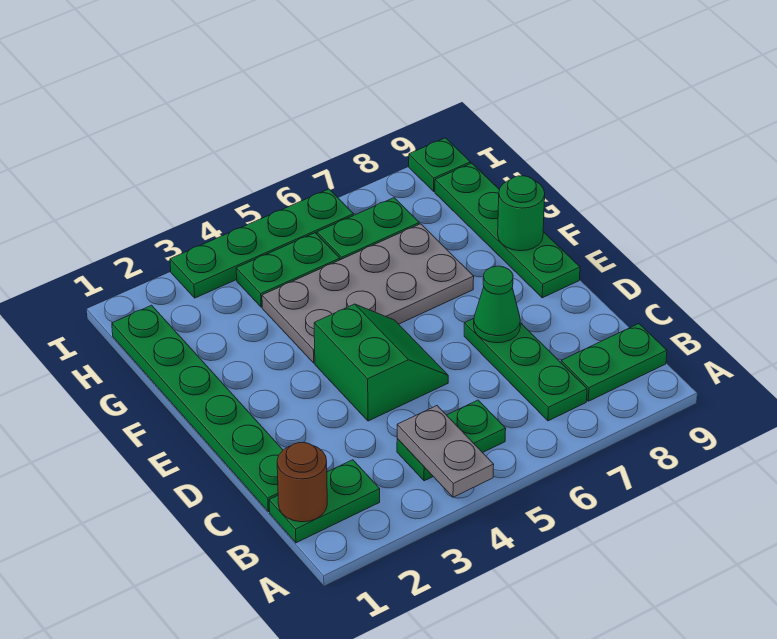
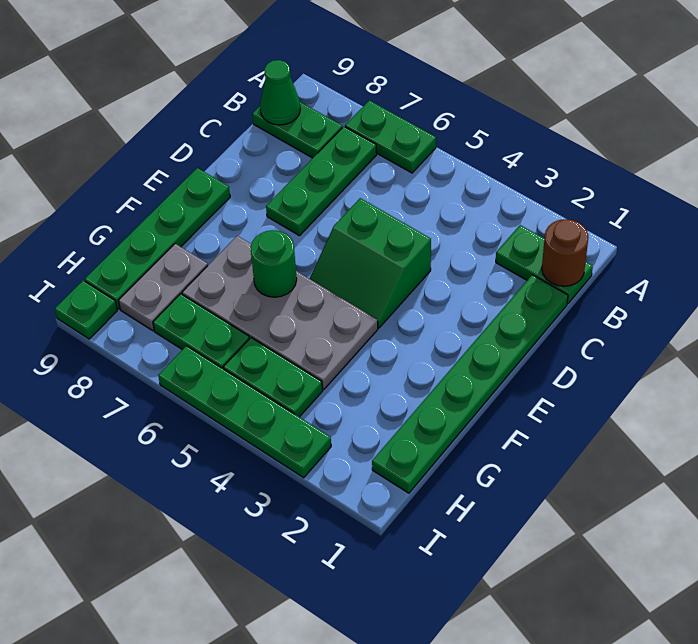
grey 1x2 plate [397,406,494,497] -> grey 1x2 plate moved to [119,244,208,331]
green 1x2 plate [397,400,506,481] -> green 1x2 plate moved to [345,100,436,173]
green 2x2 slope [314,304,448,421] -> green 2x2 slope turned to [310,198,431,328]
green 1x1 cone [474,266,520,343] -> green 1x1 cone moved to [260,60,300,125]
green 1x1 round brick [498,176,545,251] -> green 1x1 round brick moved to [250,230,297,297]

